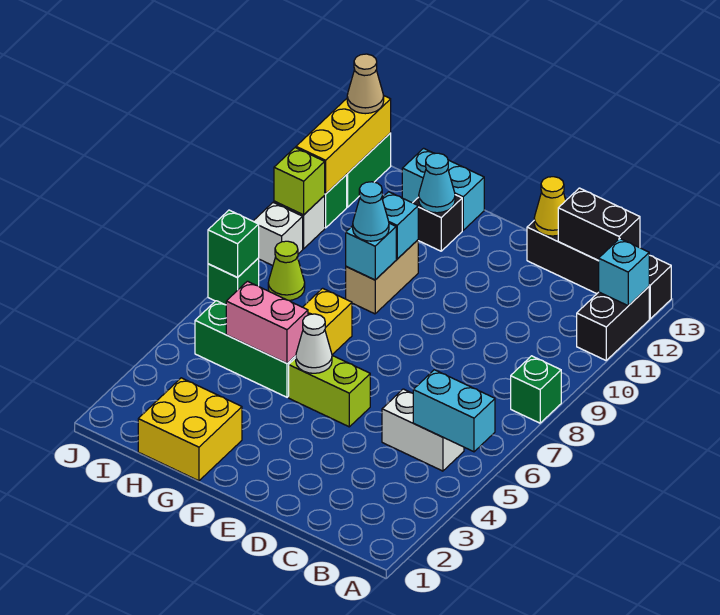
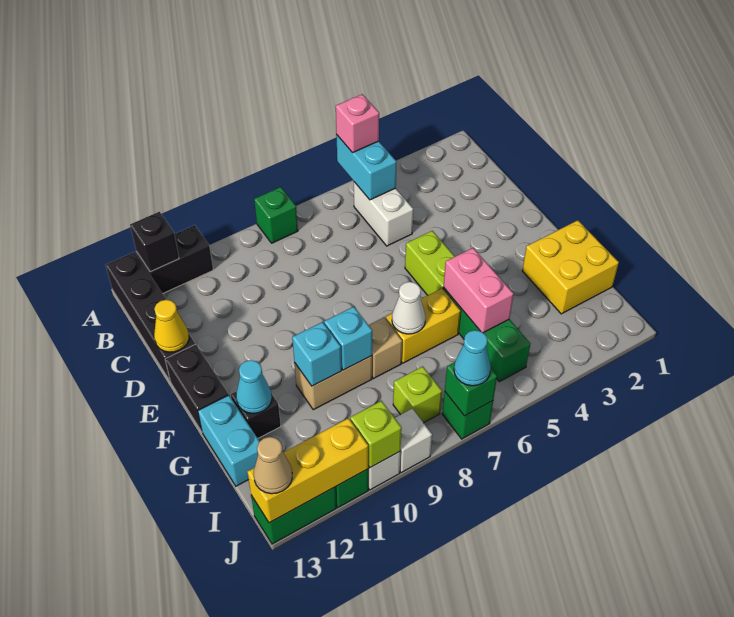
none -> pink 1x1 brick [336,94,379,153]
cyan 1x1 brick [599,238,649,306] -> black 1x1 brick [130,212,179,272]
black 1x2 brick [558,188,640,261] -> black 1x2 brick moved to [165,344,228,432]
white 1x1 cone [296,314,332,373] -> white 1x1 cone moved to [392,282,426,334]
none -> tan 1x1 brick [369,318,402,379]
cyan 1x1 cone [353,182,389,241] -> cyan 1x1 cone moved to [454,330,491,386]
lime 1x1 cone [268,241,305,300] -> lime 1x1 brick [393,366,442,423]

